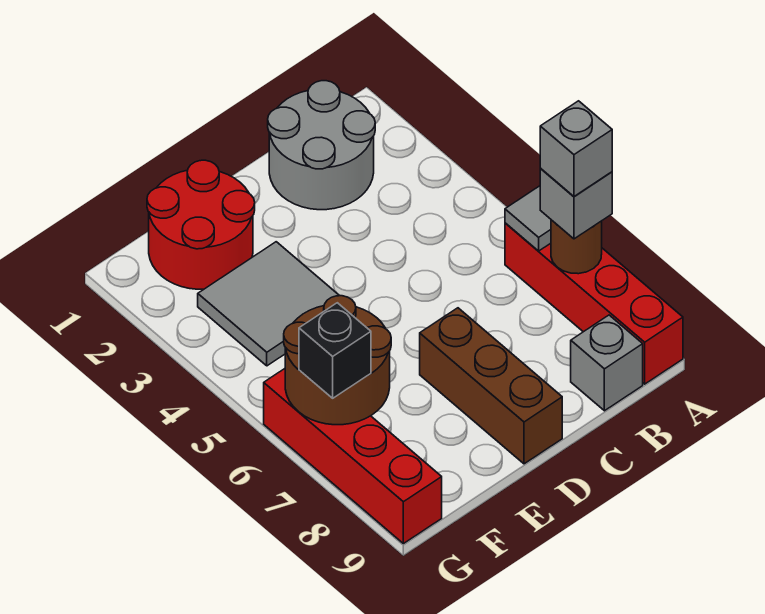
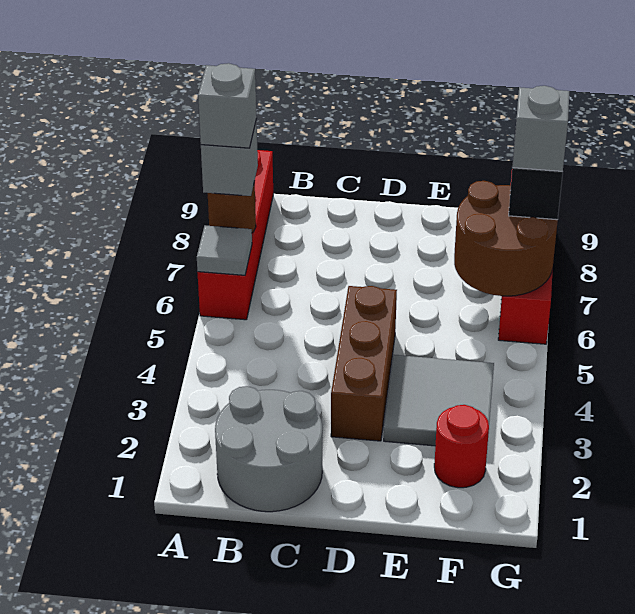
grey 1x1 brick [571,315,643,411] -> grey 1x1 brick moved to [513,86,569,171]
brown 1x3 brick [420,308,562,464] -> brown 1x3 brick moved to [331,286,397,441]
red 2x2 round brick [147,160,255,289] -> red 1x1 round brick [434,405,489,488]

